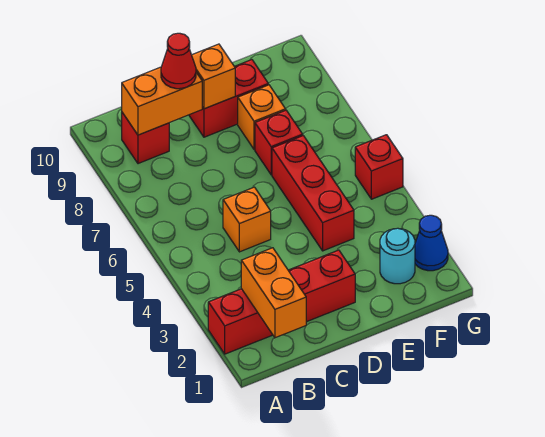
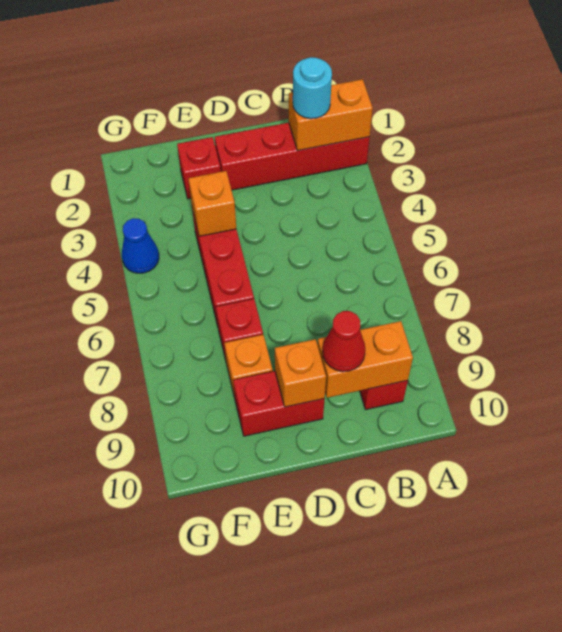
orange 1x2 brick [241,248,306,338] -> orange 1x2 brick turned to [289,79,373,151]
orange 1x1 brick [223,187,271,252] -> orange 1x1 brick moved to [188,171,236,236]
cyan 1x1 round brick [380,228,415,284] -> cyan 1x1 round brick moved to [293,57,332,119]
blue 1x1 cone [415,215,448,271] -> blue 1x1 cone moved to [122,218,159,273]
red 1x1 brick [355,135,403,199] -> red 1x1 brick moved to [177,137,221,199]

